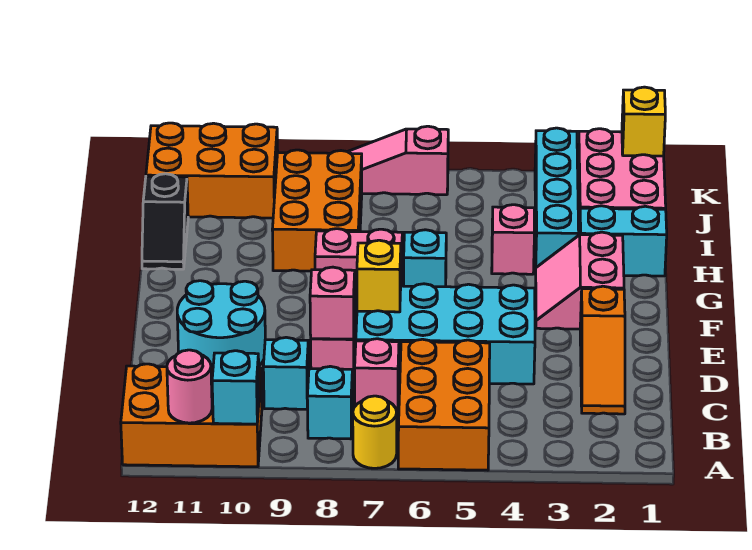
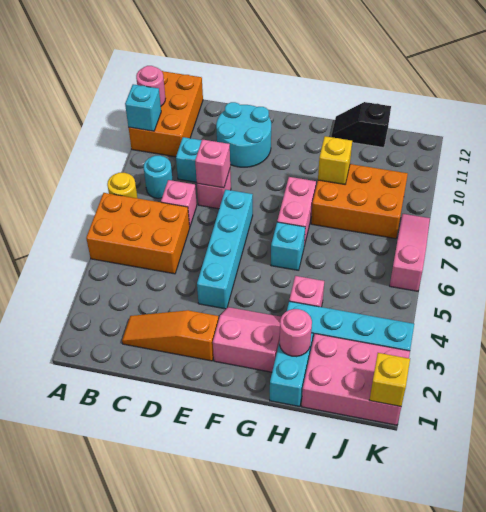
cyan 1x1 brick [307,366,353,439] -> cyan 1x1 round brick [144,156,173,198]
cyan 2x4 brick [356,284,535,384] -> cyan 1x4 brick [197,189,253,309]
yellow 1x1 brick [357,240,401,312] -> yellow 1x1 brick moved to [318,136,352,184]
none -> pink 1x1 round brick [280,309,312,357]
orange 2x3 brick [146,123,278,218] -> none

